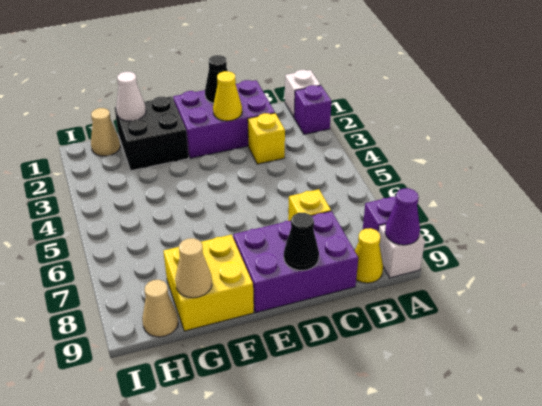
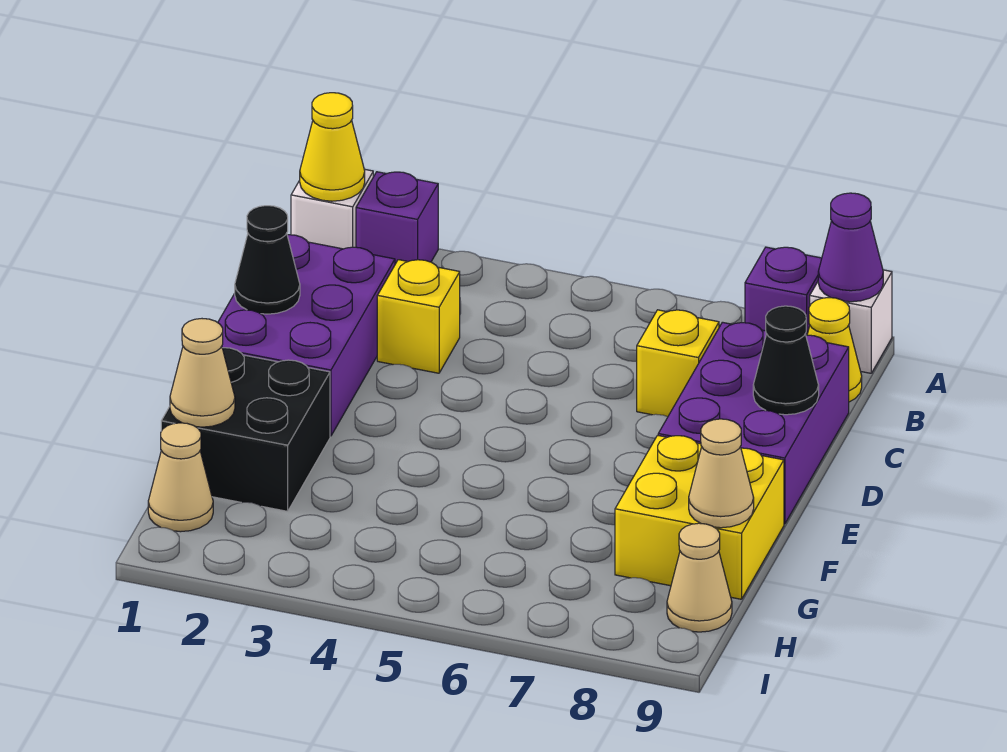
yellow 1x1 cone [213,71,242,121] -> yellow 1x1 cone moved to [300,93,365,201]
white 1x1 cone [116,72,146,121] -> tan 1x1 cone [170,319,235,427]

